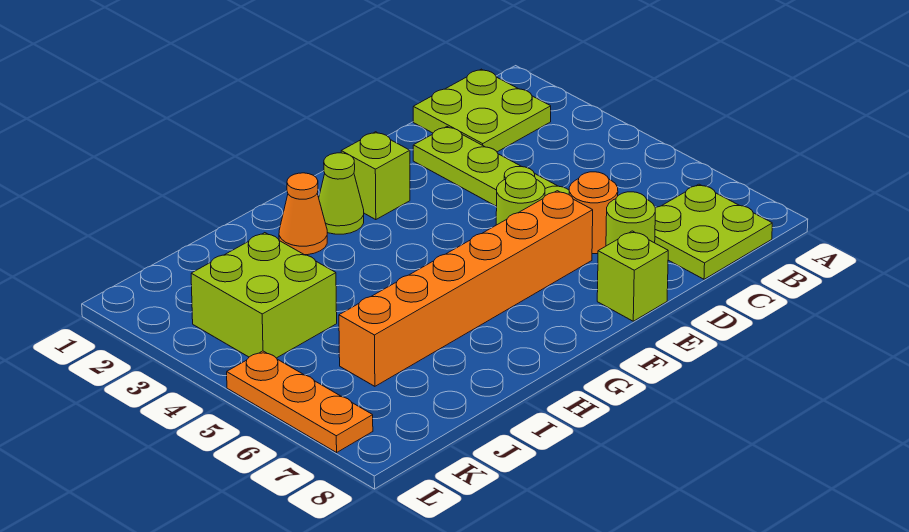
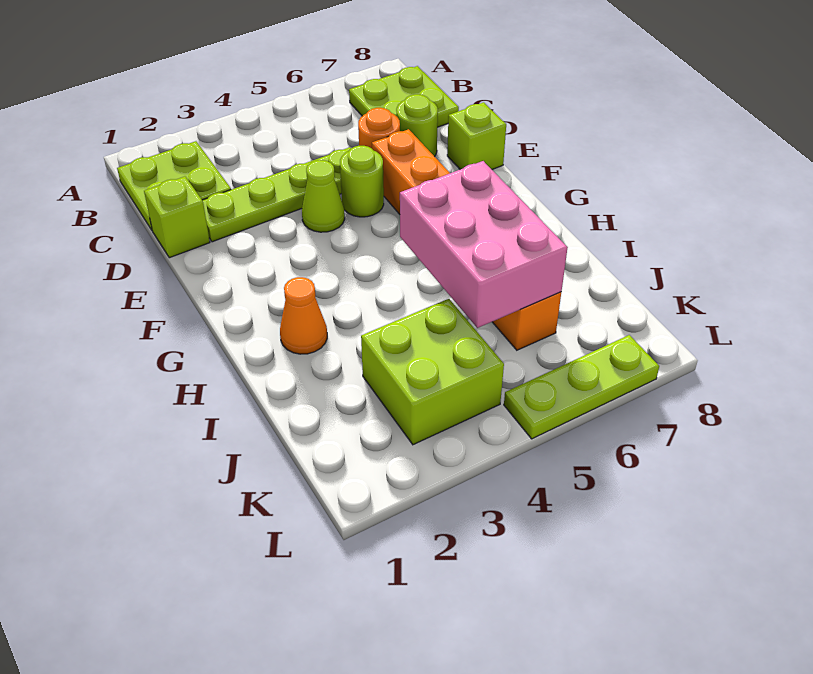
lime 1x1 brick [341,132,410,220] -> lime 1x1 brick moved to [144,177,210,258]
lime 1x1 cone [319,153,364,234] -> lime 1x1 cone moved to [302,160,345,232]
none -> pink 2x3 brick [400,161,568,328]
orange 1x3 plate [227,351,373,453] -> lime 1x3 plate [504,335,659,439]

